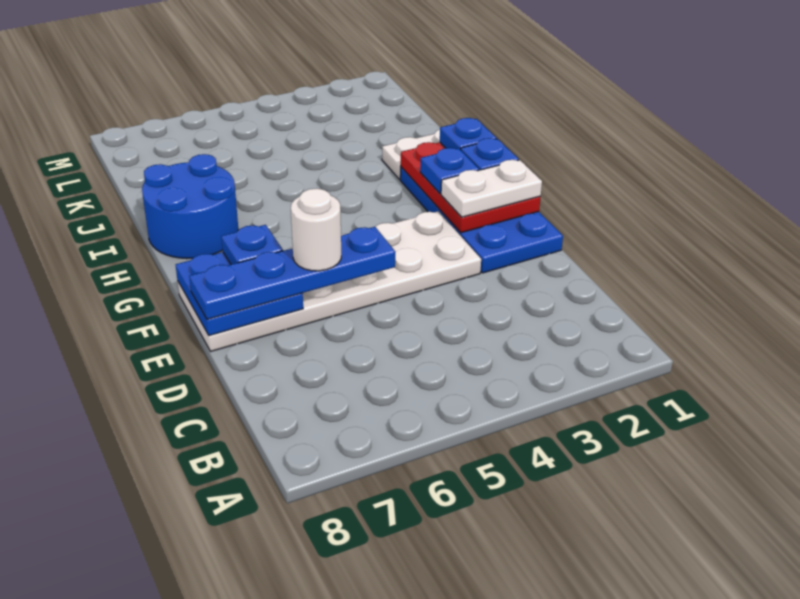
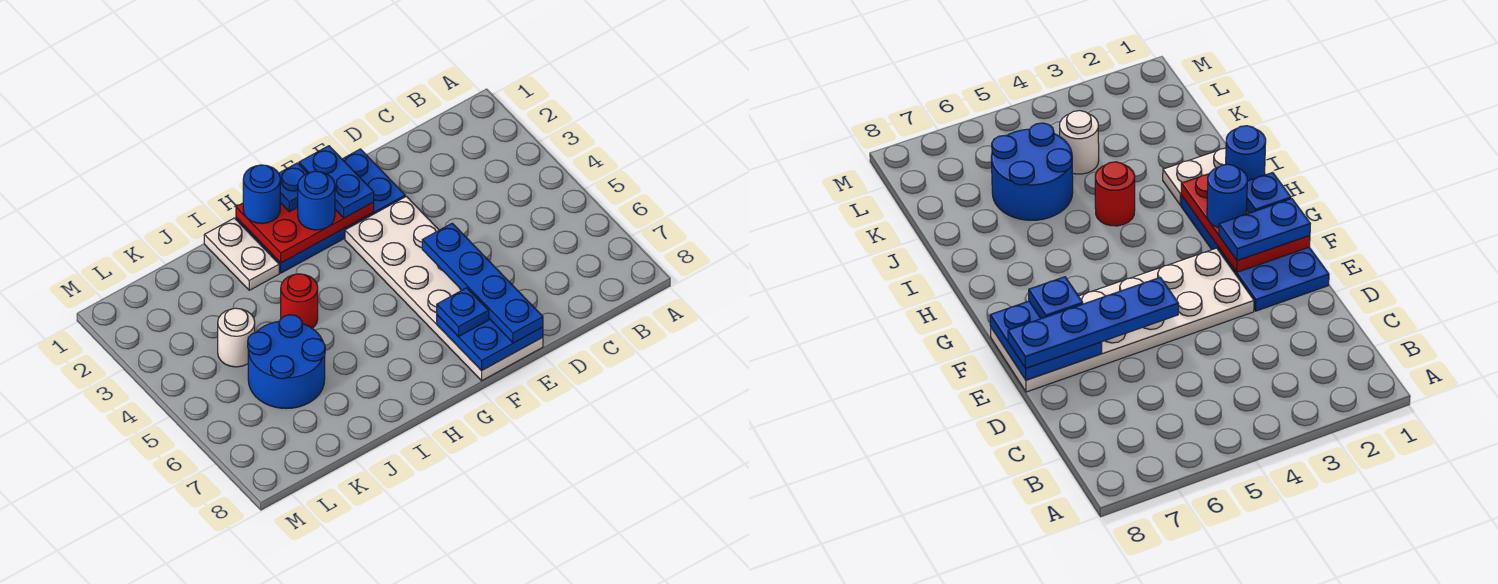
white 1x1 round brick [291,188,341,271] -> white 1x1 round brick moved to [218,308,255,367]
white 1x2 plate [441,160,542,217] -> blue 1x2 plate [299,146,374,218]
blue 1x1 plate [420,148,479,194] -> blue 1x1 round brick [298,171,335,230]
blue 1x1 plate [440,118,497,150] -> blue 1x1 round brick [243,165,280,224]
blue 2x2 round brick [142,154,238,259] -> blue 2x2 round brick moved to [248,315,325,409]
none -> red 1x1 round brick [281,274,318,328]

